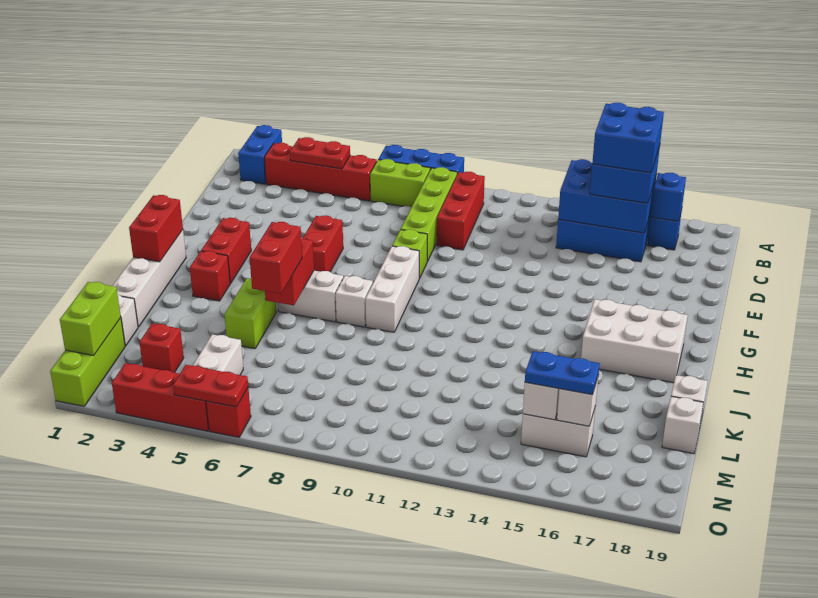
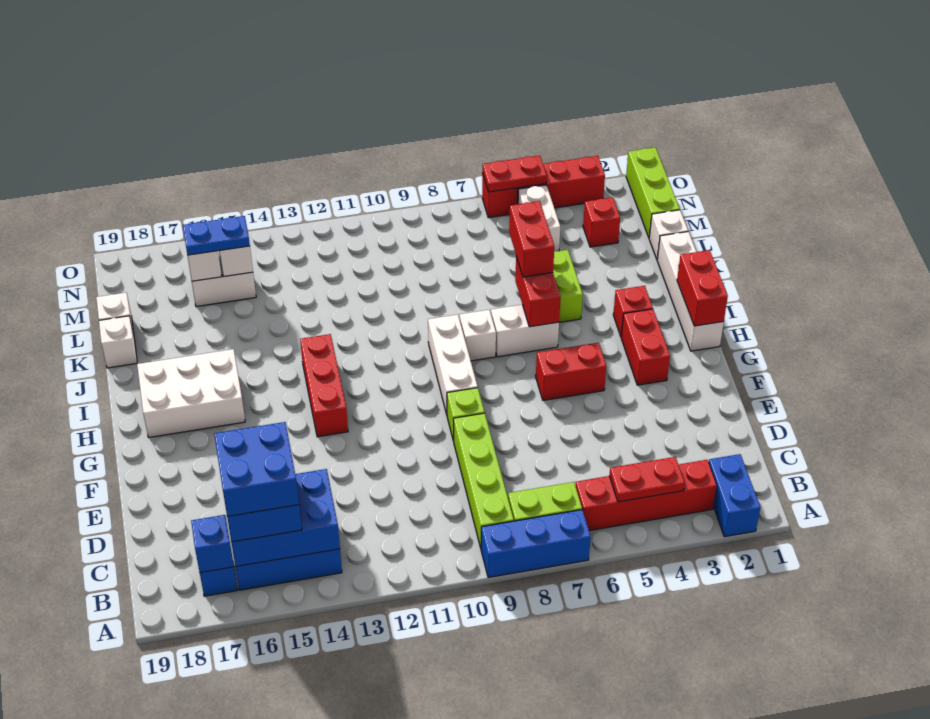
red 1x3 brick [437,172,485,250] -> red 1x3 brick moved to [300,334,348,437]
red 1x2 brick [302,216,343,272] -> red 1x2 brick turned to [536,343,606,400]
lime 1x2 brick [60,282,121,356] -> none

